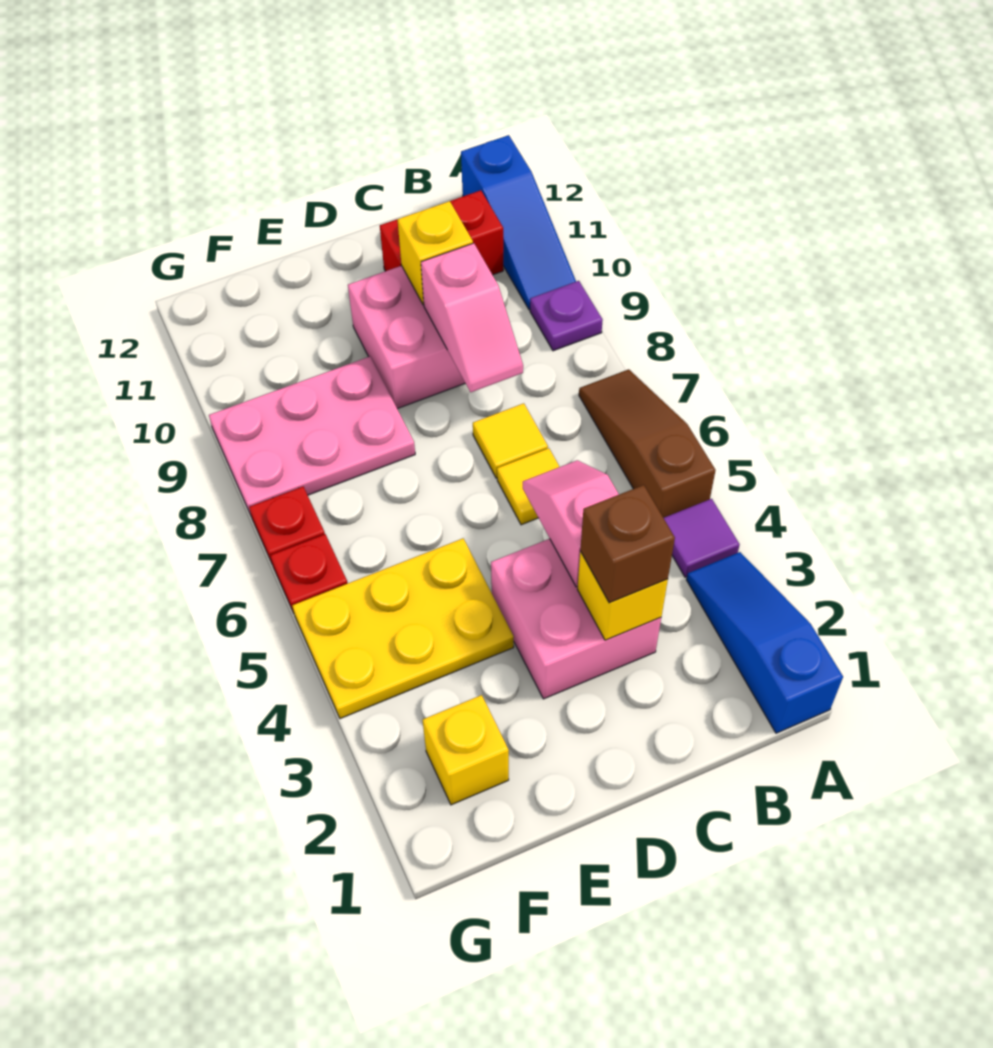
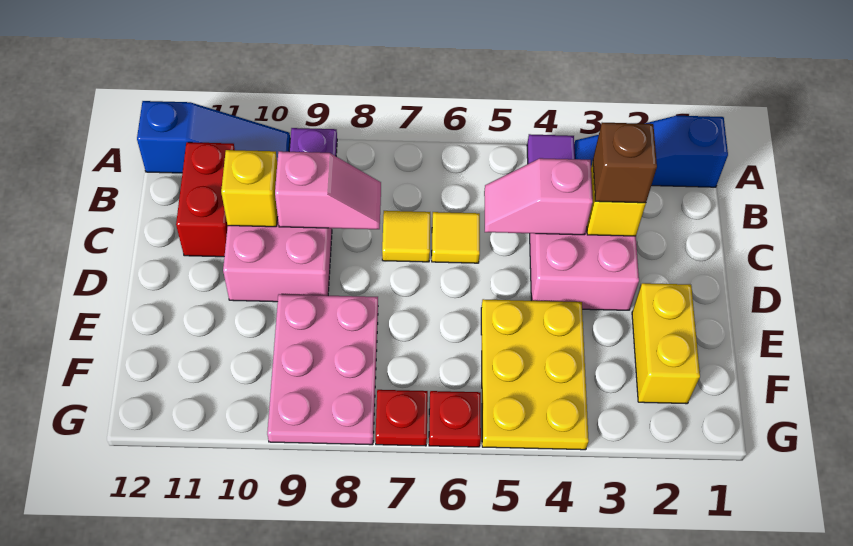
brown 1x3 slope [579,369,716,518] -> none
yellow 1x1 brick [423,695,509,805] -> yellow 1x2 brick [632,283,700,404]

